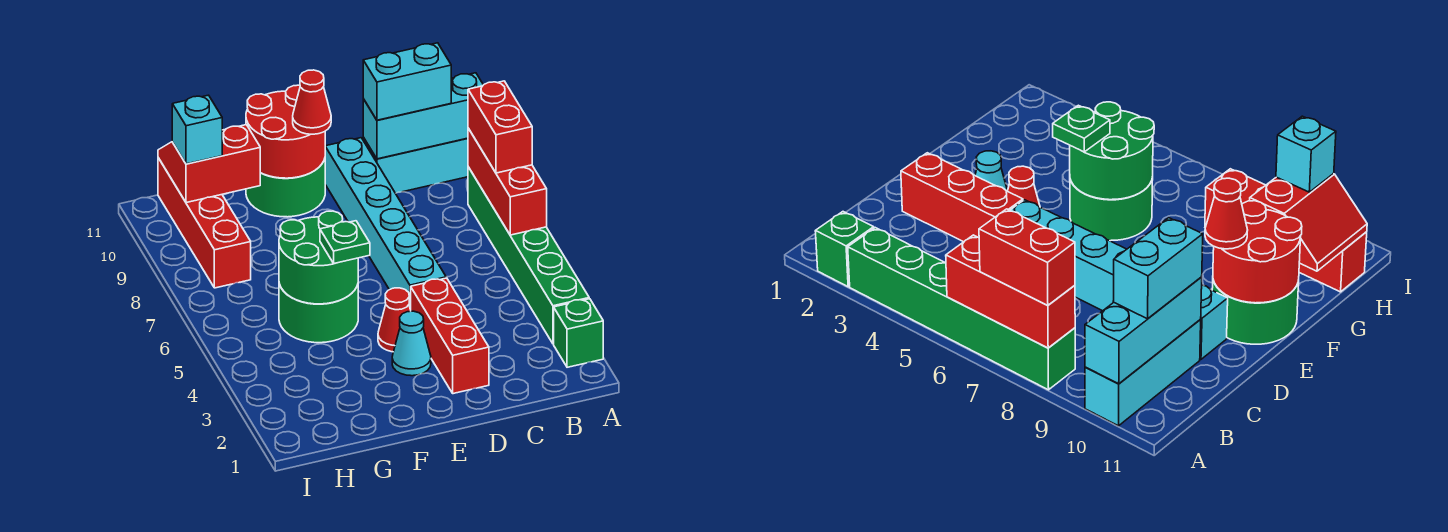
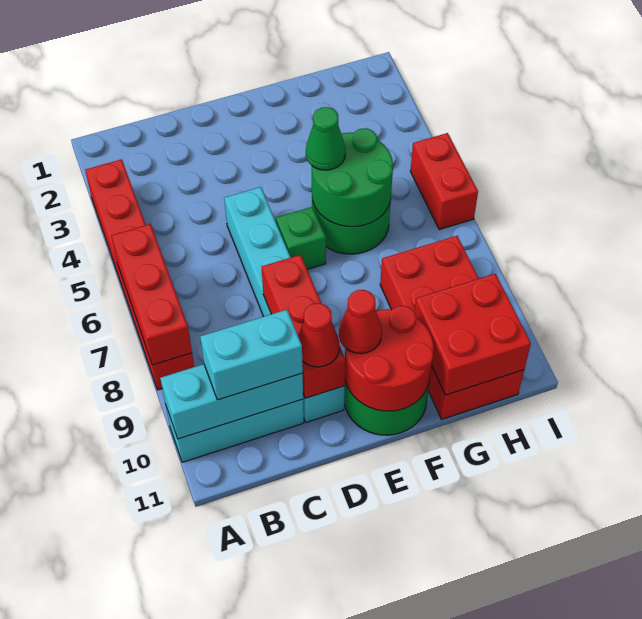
green 1x1 brick [554,299,603,367] -> green 1x1 brick moved to [276,207,326,269]
green 1x6 brick [468,167,589,344] -> red 1x6 brick [85,159,194,390]
red 1x2 brick [468,81,532,173] -> red 1x2 brick moved to [410,133,478,230]
red 1x3 brick [411,278,489,394] -> red 1x3 brick moved to [262,255,346,398]
cyan 1x1 cone [392,311,431,376] -> none
red 1x1 cone [378,288,411,352] -> red 1x1 cone moved to [298,303,339,367]
green 1x1 plate [320,221,370,264] -> green 1x1 cone [306,107,345,170]
red 2x2 slope [158,125,260,203] -> red 2x2 brick [415,274,531,395]
red 1x4 brick [158,158,251,288] -> red 2x4 brick [380,236,524,419]
cyan 1x1 brick [172,95,222,164] -> none

